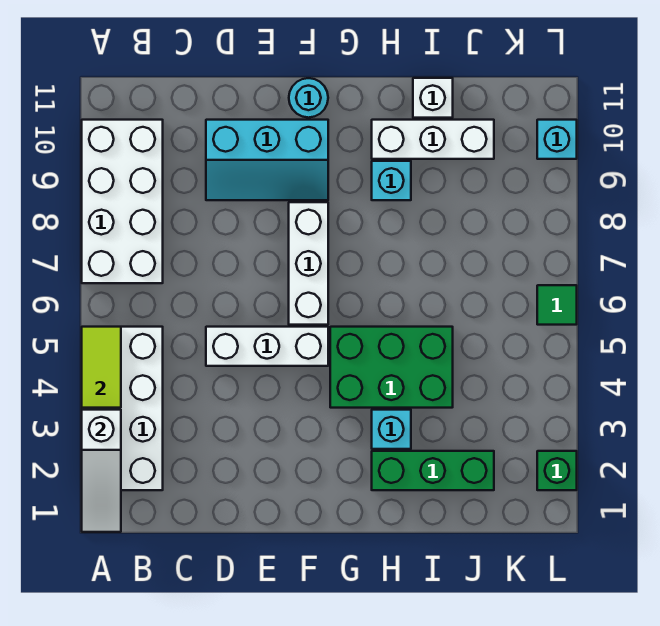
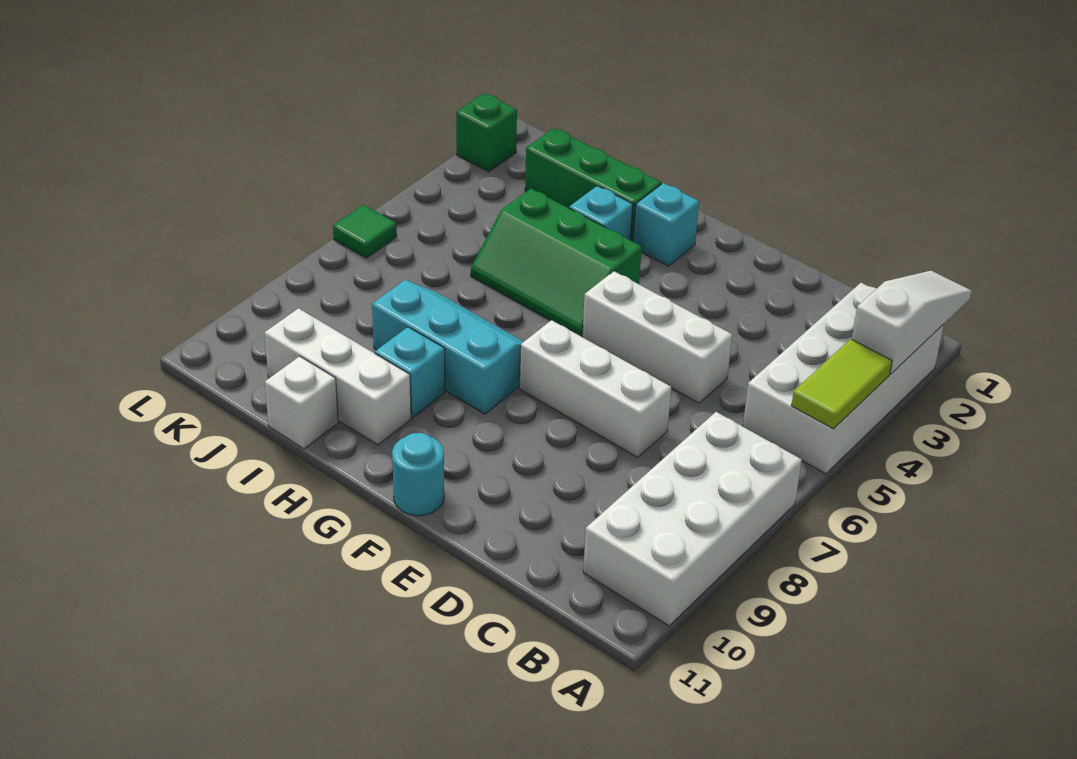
cyan 2x3 slope [206,120,328,200] -> cyan 2x3 slope moved to [372,280,524,414]
white 1x3 brick [289,202,328,325] -> white 1x3 brick turned to [520,320,671,457]
green 2x3 brick [330,327,453,408] -> green 2x3 slope [471,189,642,337]
cyan 1x1 brick [537,120,577,159] -> cyan 1x1 brick moved to [633,183,699,266]

